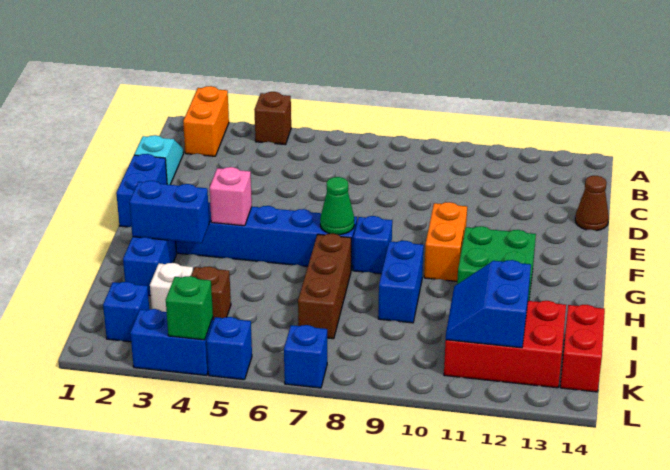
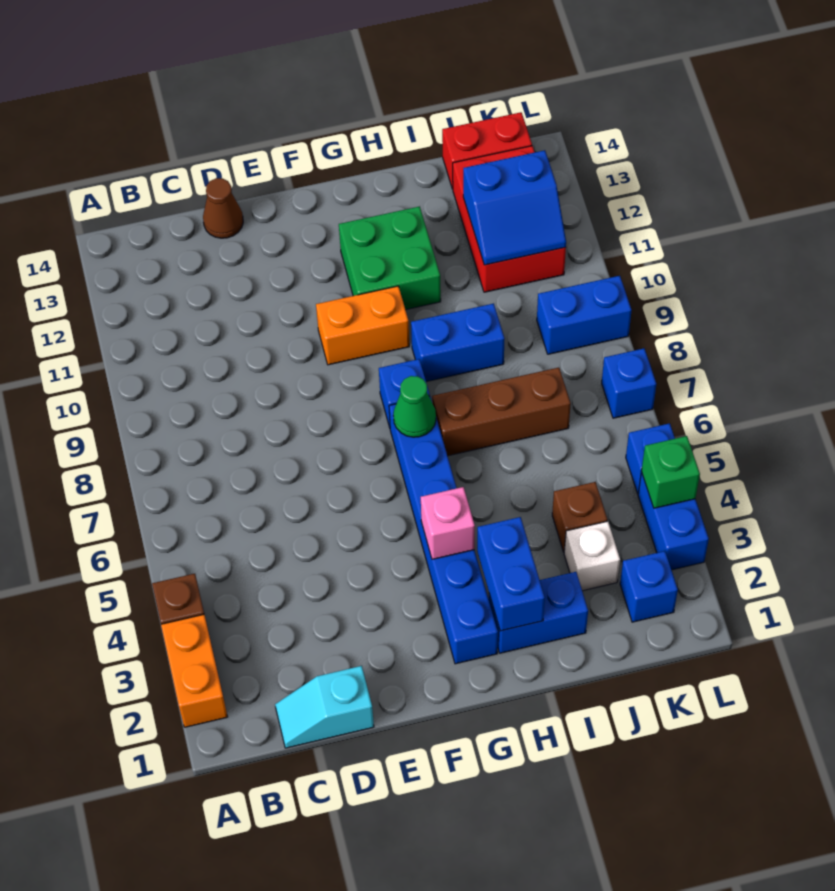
orange 1x2 brick [183,86,229,156] -> orange 1x2 brick turned to [161,614,228,727]
blue 1x2 brick [116,154,167,227] -> blue 1x2 brick moved to [537,276,632,354]

